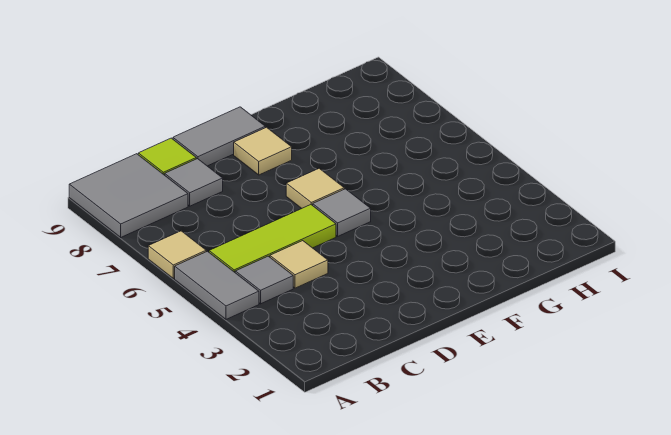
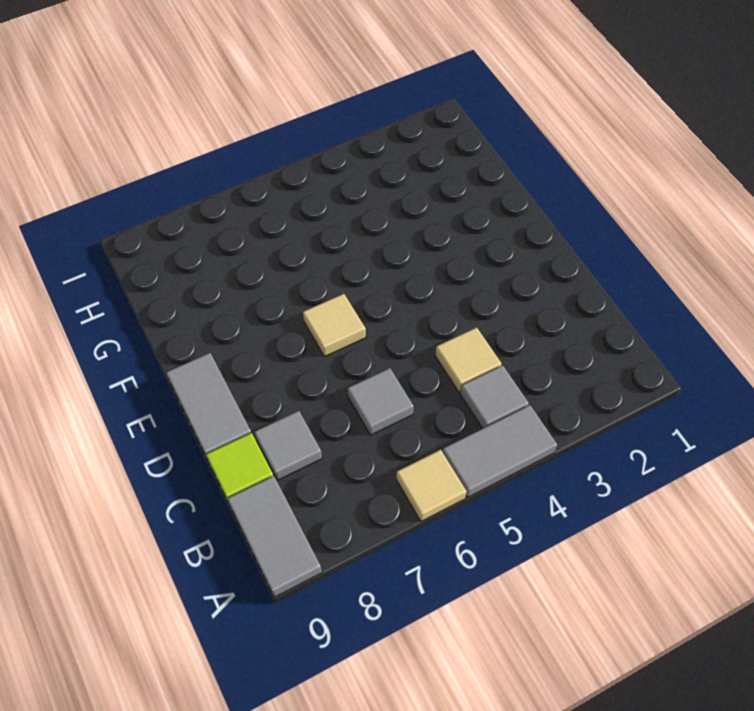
grey 2x2 tile [69,154,188,237] -> grey 1x2 tile [227,476,322,597]
lime 1x3 tile [209,205,336,272] -> none
grey 1x1 tile [313,189,371,236] -> grey 1x1 tile moved to [347,368,414,435]
tan 1x1 tile [234,127,292,175] -> none

